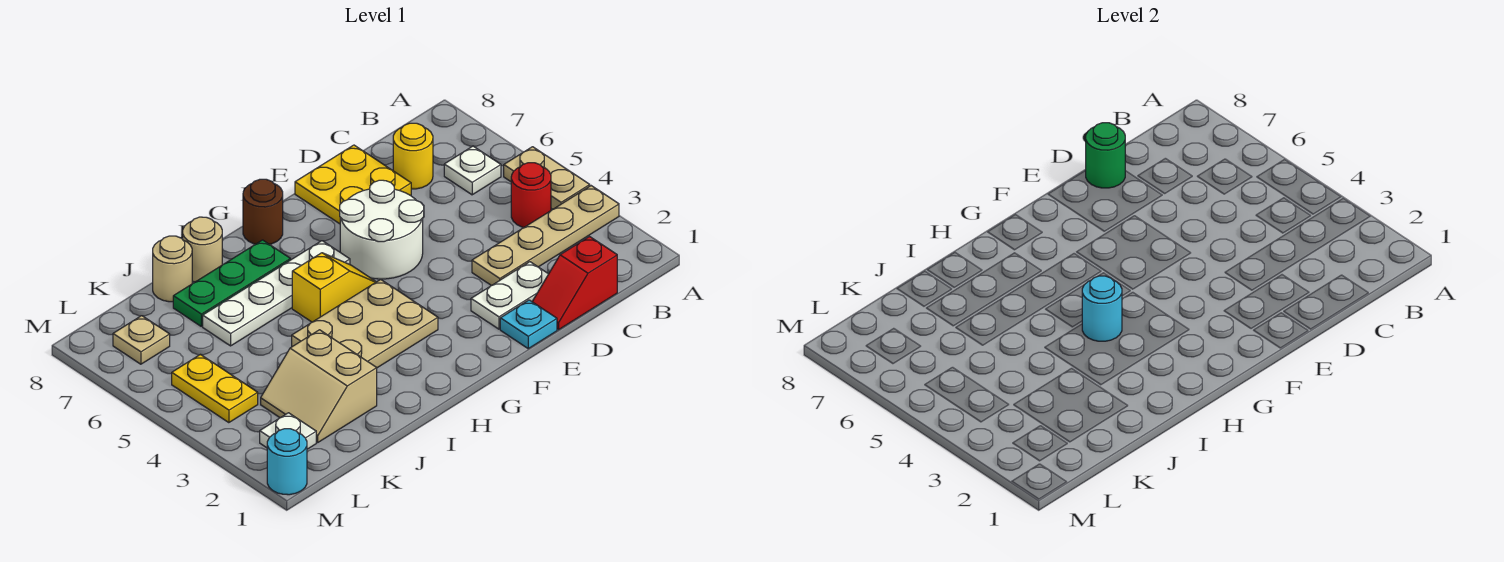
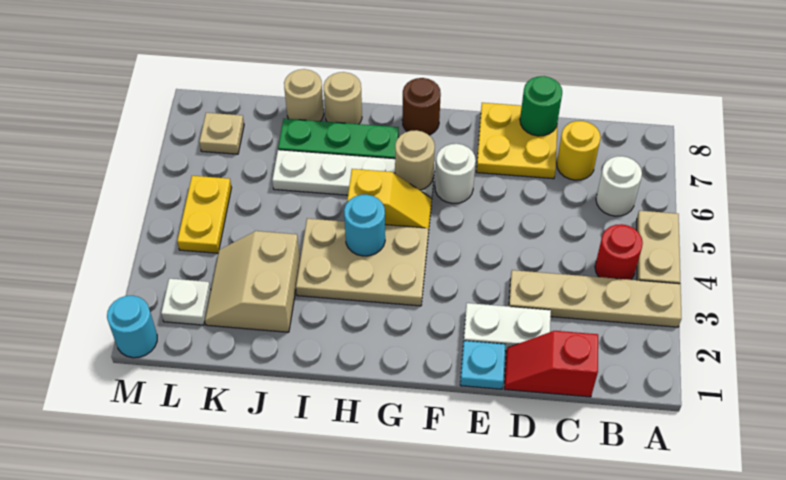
white 1x1 plate [444,146,501,195] -> white 1x1 round brick [596,156,642,216]
white 2x2 round brick [340,180,424,279] -> white 1x1 round brick [435,144,476,203]
none -> tan 1x1 round brick [395,130,435,190]

